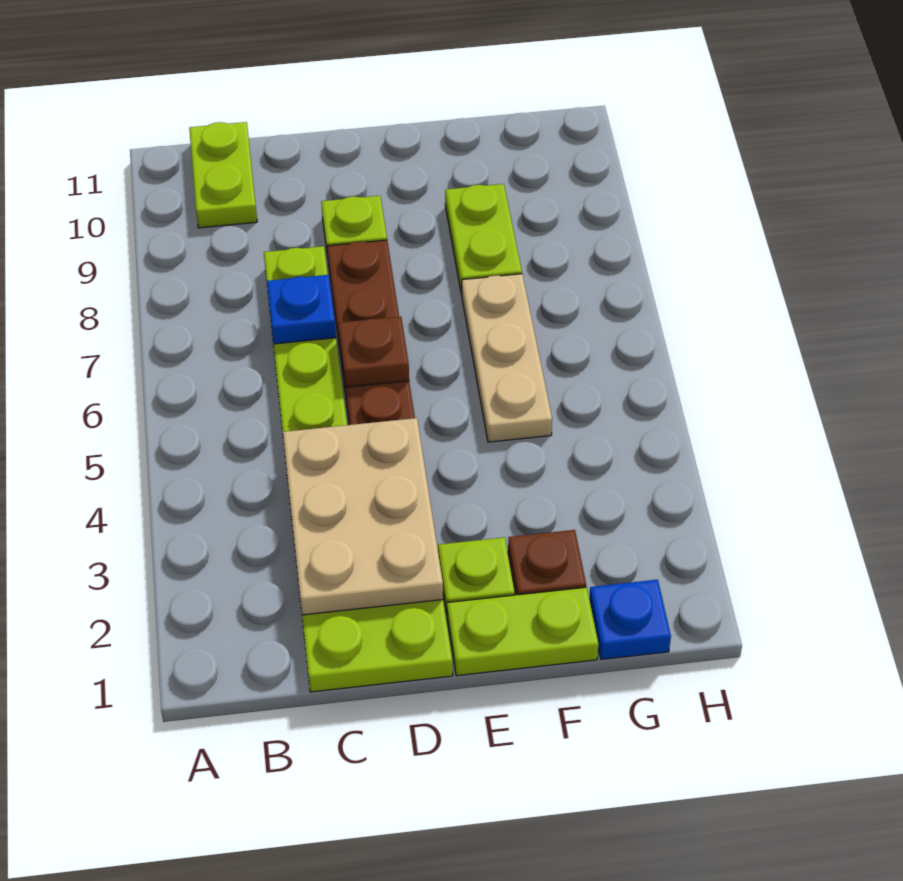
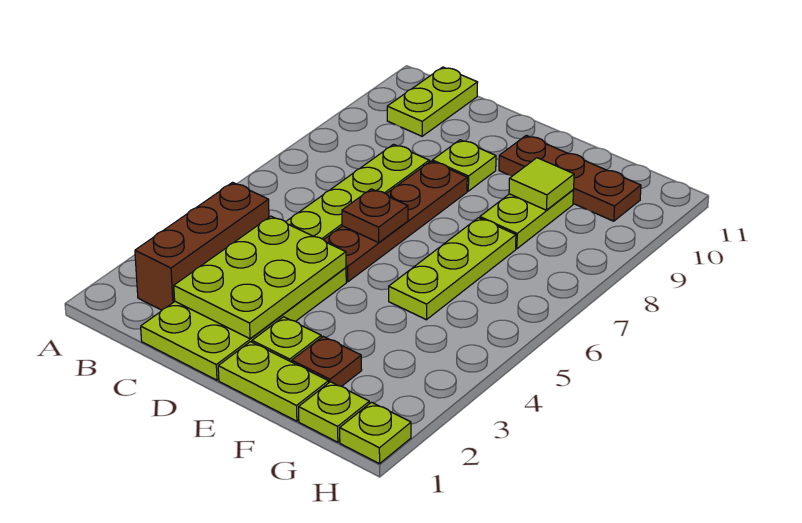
none -> brown 1x3 brick [135,182,269,310]
tan 2x3 plate [283,418,443,615] -> lime 2x3 plate [174,216,346,339]
blue 1x1 plate [267,275,336,344] -> none
none -> brown 1x3 plate [499,135,641,221]
tan 1x3 plate [462,274,552,442] -> lime 1x3 plate [389,218,516,320]
none -> lime 1x1 tile [509,158,574,210]
blue 1x1 plate [589,580,671,659] -> lime 1x1 plate [299,382,370,442]
none -> lime 1x1 plate [340,402,411,464]

